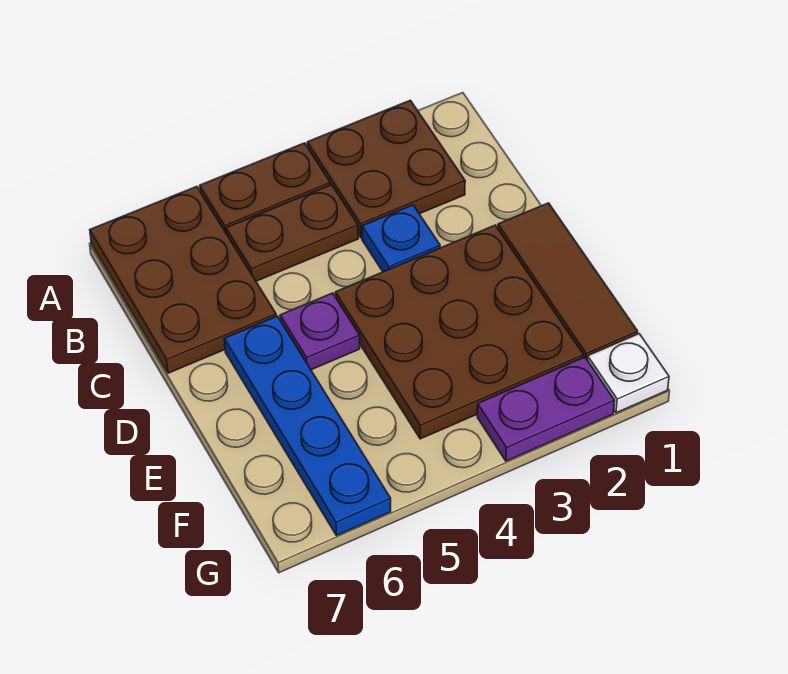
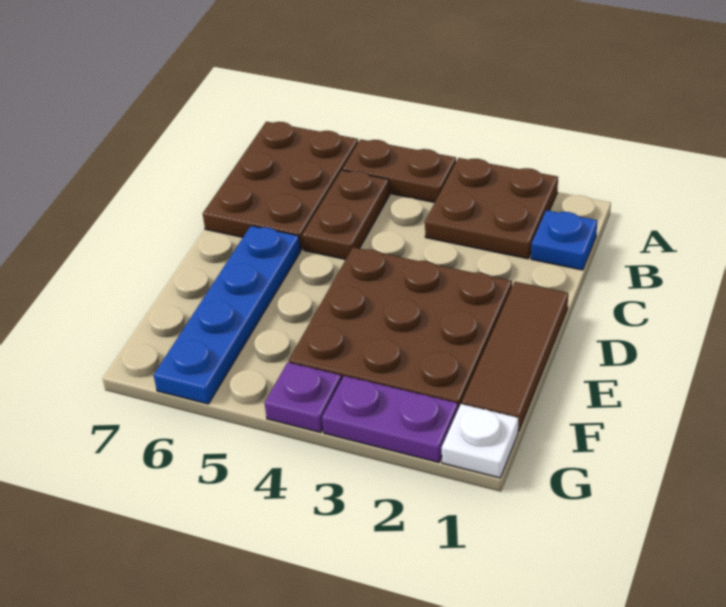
brown 1x2 plate [226,185,358,281] -> brown 1x2 plate turned to [302,170,389,260]
blue 1x1 plate [362,205,440,272] -> blue 1x1 plate moved to [531,210,597,270]
purple 1x1 plate [280,293,360,370] -> purple 1x1 plate moved to [265,362,342,433]

